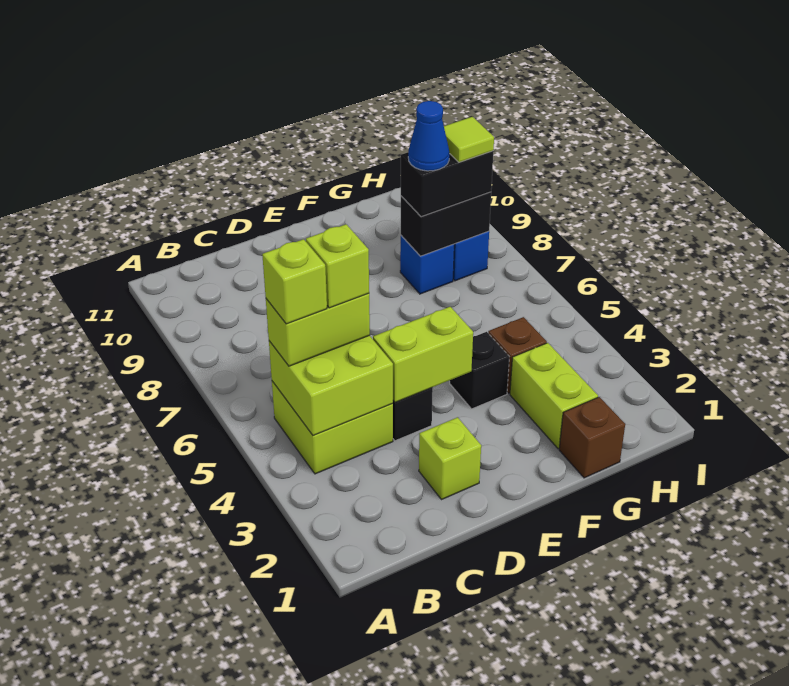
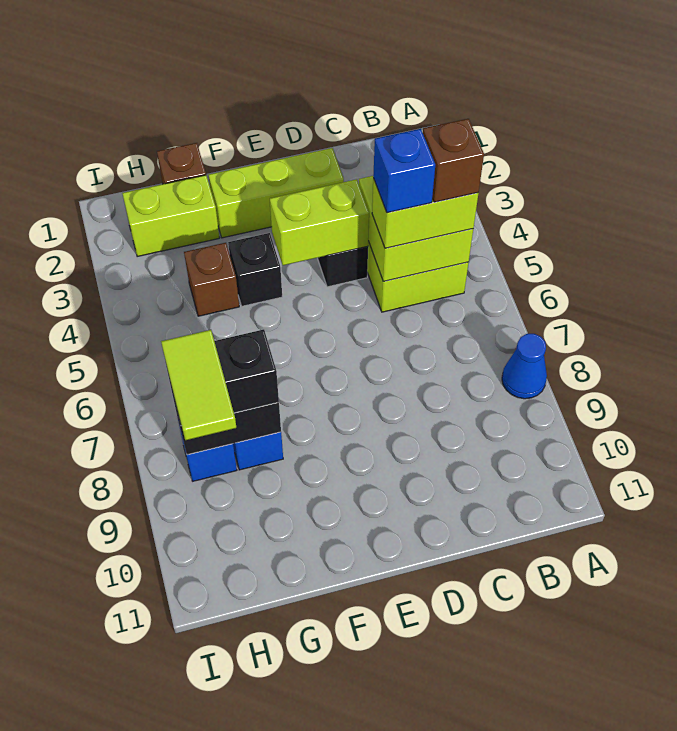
lime 1x1 brick [262,239,327,324] -> brown 1x1 brick [423,119,484,202]
lime 1x1 brick [306,224,369,308] -> blue 1x1 brick [373,129,435,213]
lime 1x1 brick [419,417,481,500] -> lime 1x3 brick [209,148,344,238]
lime 1x2 brick [510,343,598,449] -> lime 1x2 brick turned to [122,175,219,257]
blue 1x1 cone [408,101,449,171] -> blue 1x1 cone moved to [502,334,547,399]
lime 1x1 tile [444,117,494,162] -> lime 1x2 tile [161,330,236,440]

